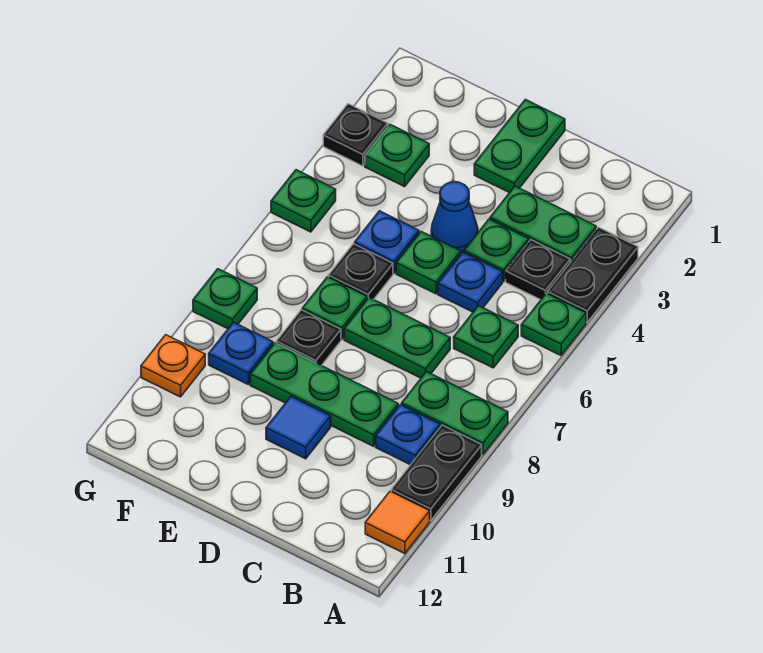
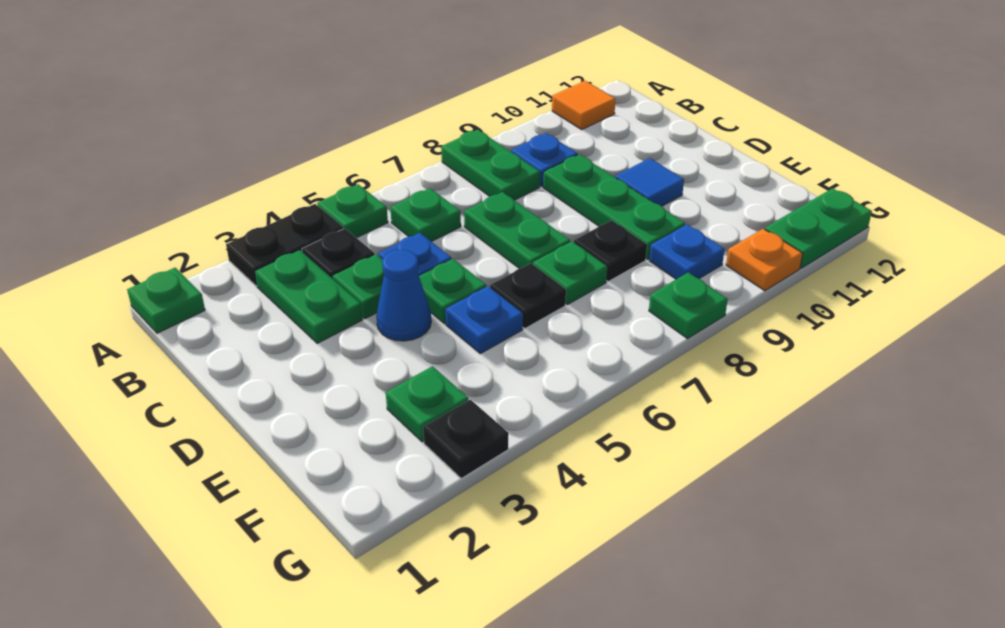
black 1x2 plate [391,425,482,521] -> none
green 1x2 plate [474,100,565,193] -> green 1x2 plate moved to [765,188,872,268]
green 1x1 plate [271,170,336,232] -> green 1x1 plate moved to [127,268,205,333]

